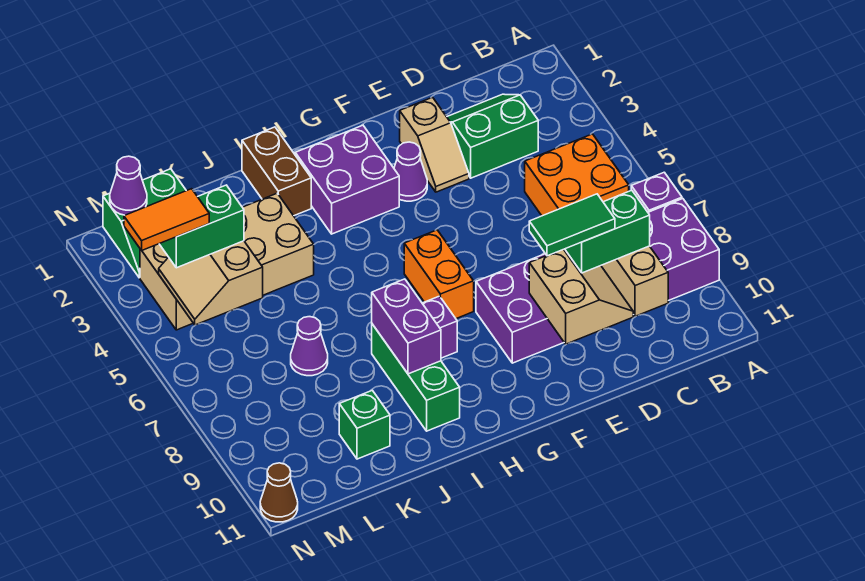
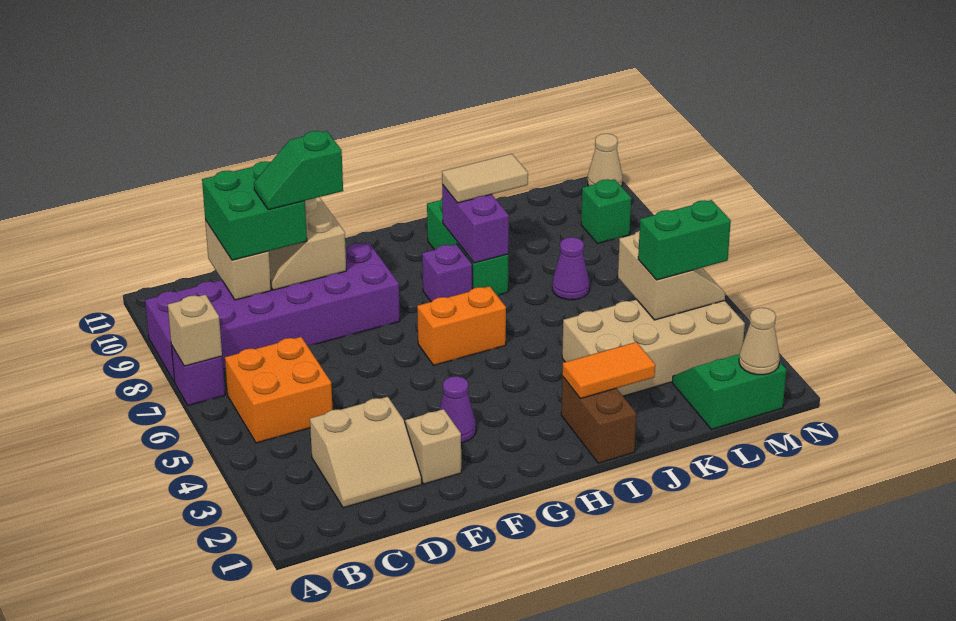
none -> tan 1x1 brick [168,295,222,366]
green 2x2 slope [447,94,538,178] -> tan 2x2 slope [310,397,422,508]
green 1x2 brick [565,190,650,273] -> green 2x2 brick [202,161,307,260]
green 1x2 tile [529,194,615,256] -> green 1x2 slope [254,131,343,210]
purple 2x2 brick [295,125,399,234] -> none
orange 1x2 brick [404,230,474,319] -> orange 1x2 brick turned to [417,286,506,365]
none -> tan 1x2 tile [442,154,528,203]
green 1x1 brick [339,390,390,459] -> green 1x1 brick moved to [581,179,631,243]
purple 1x1 cone [110,156,147,215] -> tan 1x1 cone [739,308,780,375]
orange 1x2 tile [124,189,209,250] -> orange 1x2 tile moved to [562,342,655,399]
brown 1x1 cone [260,463,298,522] -> tan 1x1 cone [588,134,623,186]

